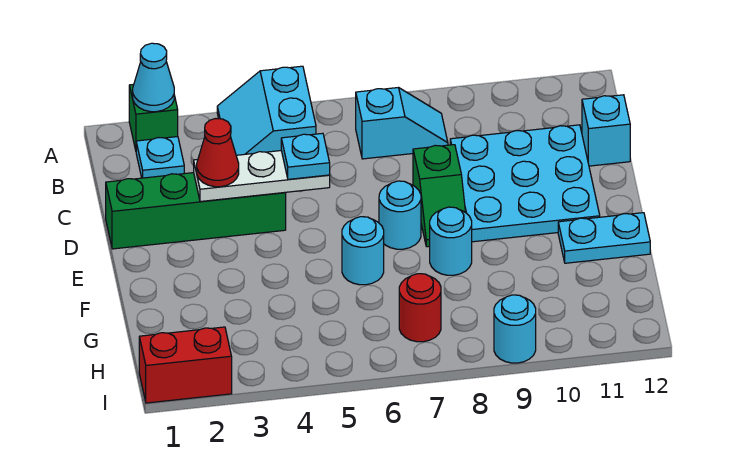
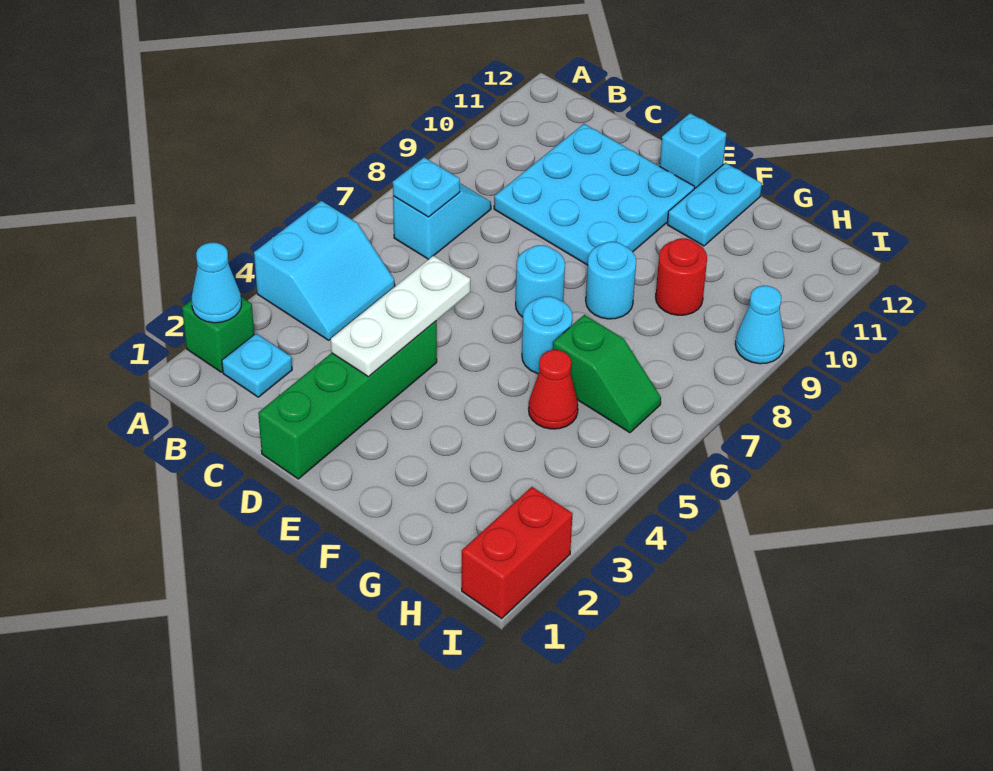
cyan 2x2 slope [217,66,316,155] -> cyan 2x2 slope turned to [254,201,395,340]
cyan 1x1 brick [582,95,630,166] -> cyan 1x1 brick moved to [660,113,726,189]
red 1x1 cone [197,119,239,187] -> red 1x1 cone moved to [529,350,578,429]
cyan 1x1 plate [281,133,330,179] -> cyan 1x1 plate moved to [393,157,460,217]
green 1x2 slope [413,145,465,247] -> green 1x2 slope moved to [553,315,661,433]
red 1x1 round brick [399,274,441,342] -> red 1x1 round brick moved to [656,238,707,315]
cyan 1x1 round brick [494,295,536,363] -> cyan 1x1 cone [735,286,784,364]

